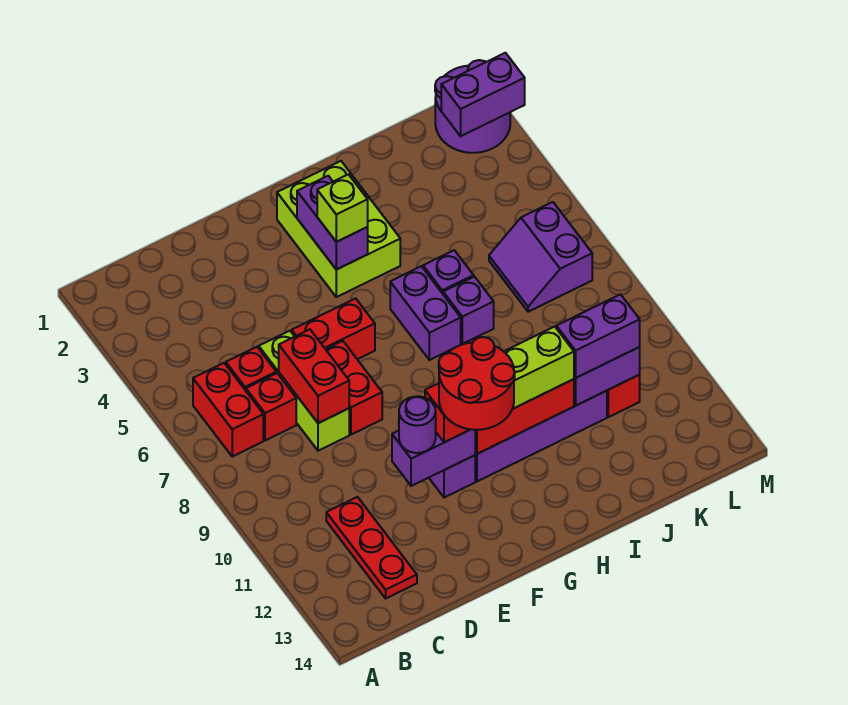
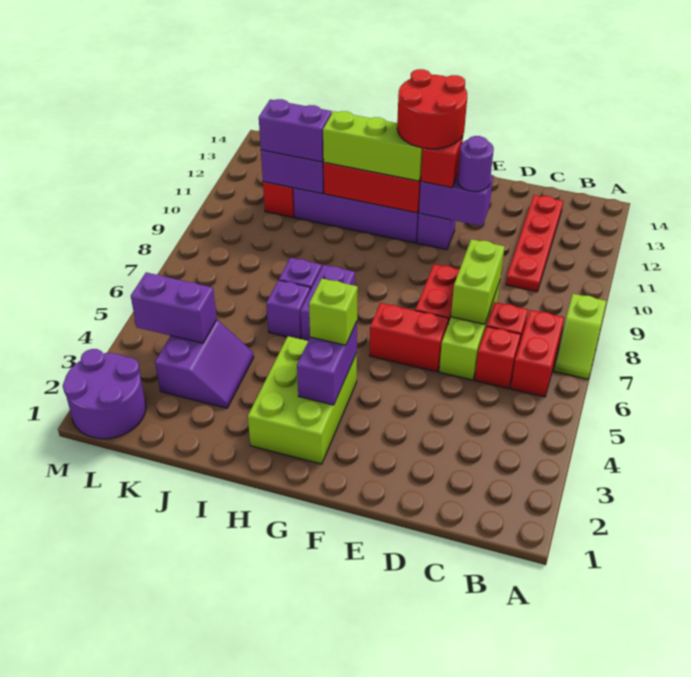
none -> lime 1x2 slope [554,294,607,379]
red 1x3 plate [326,497,417,598] -> red 1x4 plate [506,195,563,292]
red 1x2 brick [279,329,349,423] -> lime 1x2 brick [451,239,505,324]
purple 2x2 slope [489,202,592,312] -> purple 2x2 slope moved to [155,320,254,408]
purple 1x2 brick [441,53,525,136] -> purple 1x2 brick moved to [131,272,217,343]

